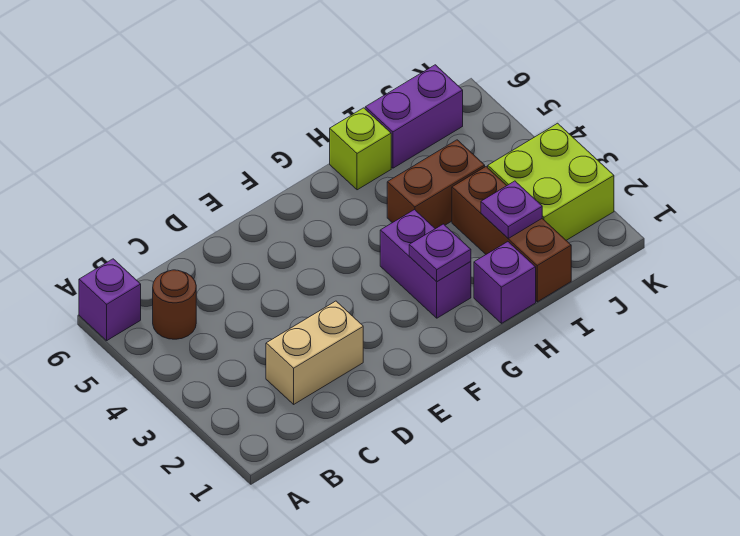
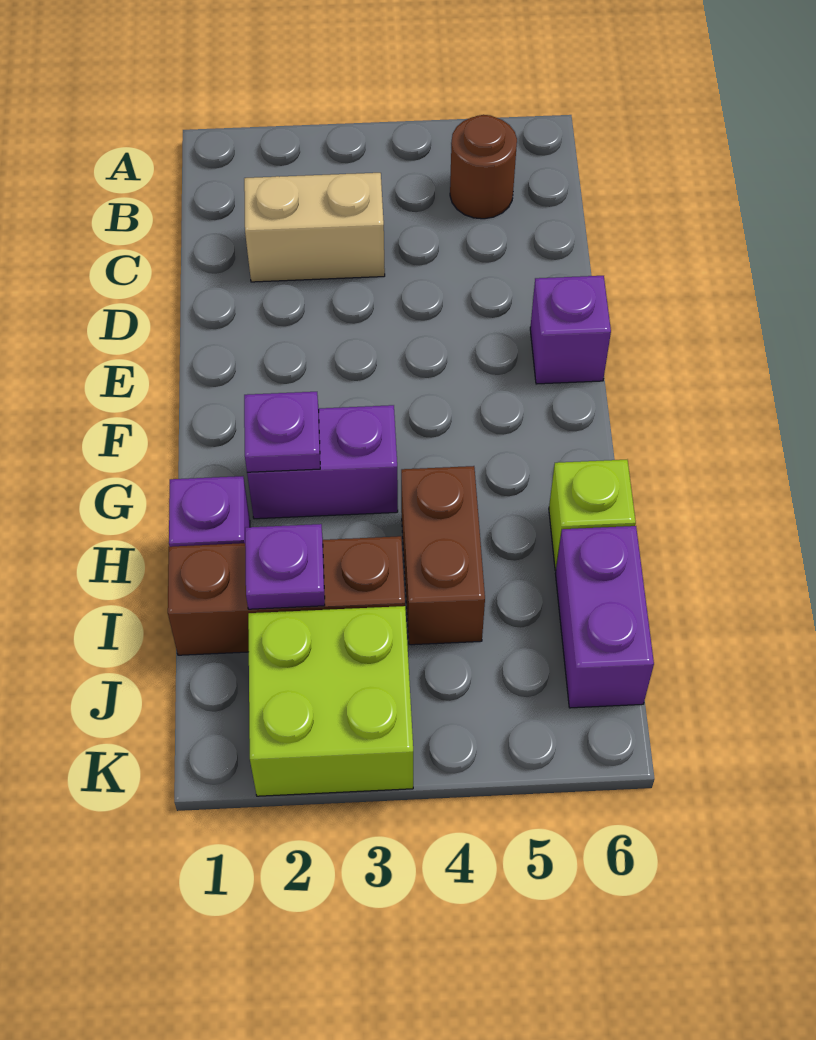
purple 1x1 brick [79,259,141,341] -> purple 1x1 brick moved to [530,276,611,384]
tan 1x2 brick [266,301,363,404] -> tan 1x2 brick turned to [244,173,385,282]

